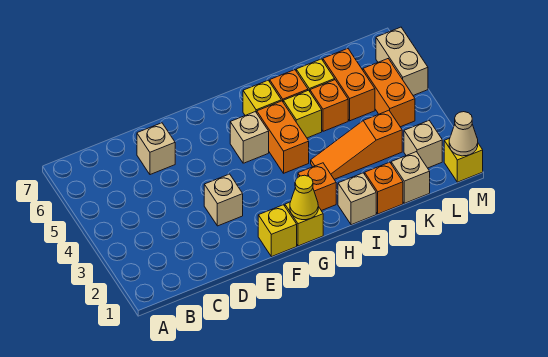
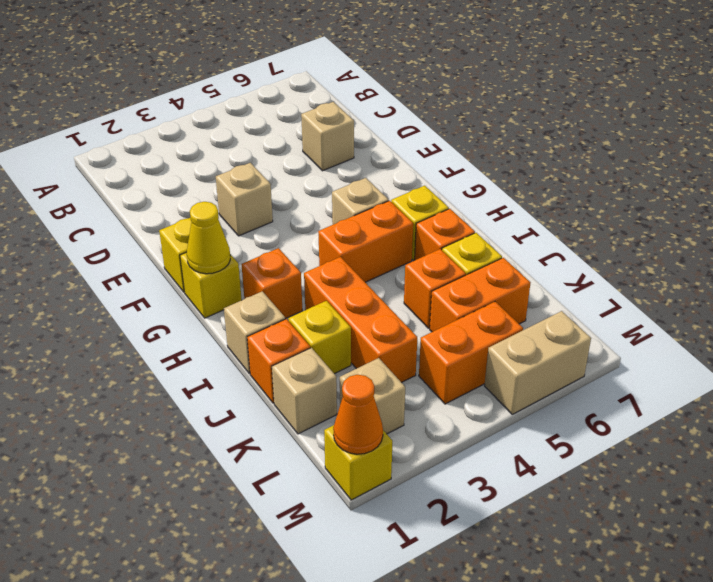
orange 1x3 slope [311,110,402,179] -> orange 1x3 brick [304,257,417,383]
yellow 1x1 brick [283,90,322,138] -> yellow 1x1 brick moved to [288,301,351,374]
tan 1x1 cone [449,112,478,156] -> orange 1x1 cone [333,375,383,454]

